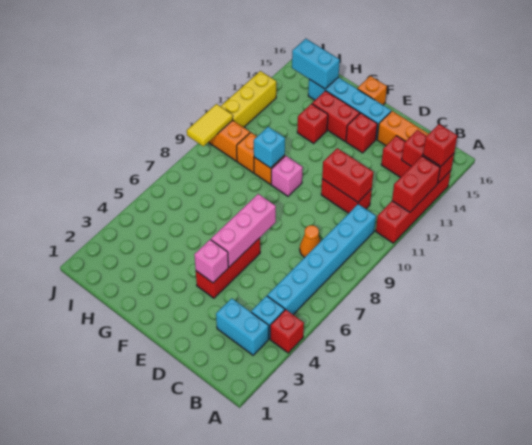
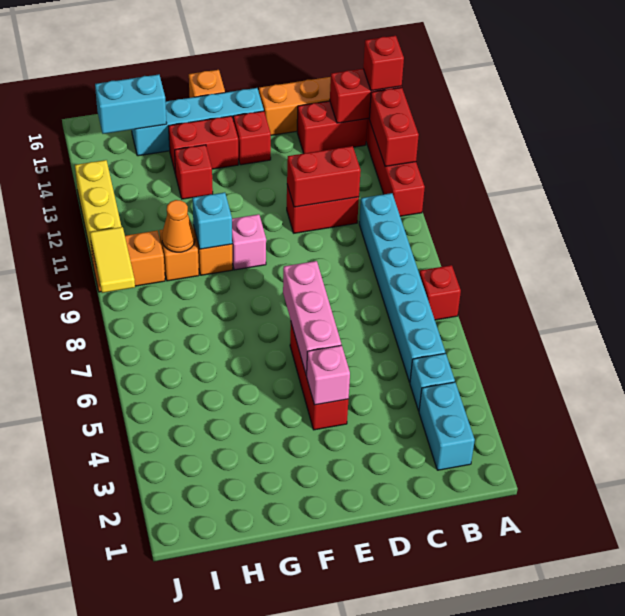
red 1x1 brick [270,309,304,353] -> red 1x1 brick moved to [419,265,461,320]
cyan 1x2 brick [216,298,269,355] -> cyan 1x2 brick turned to [419,382,475,470]
orange 1x1 cone [300,225,321,257] -> orange 1x1 cone moved to [162,200,195,252]

